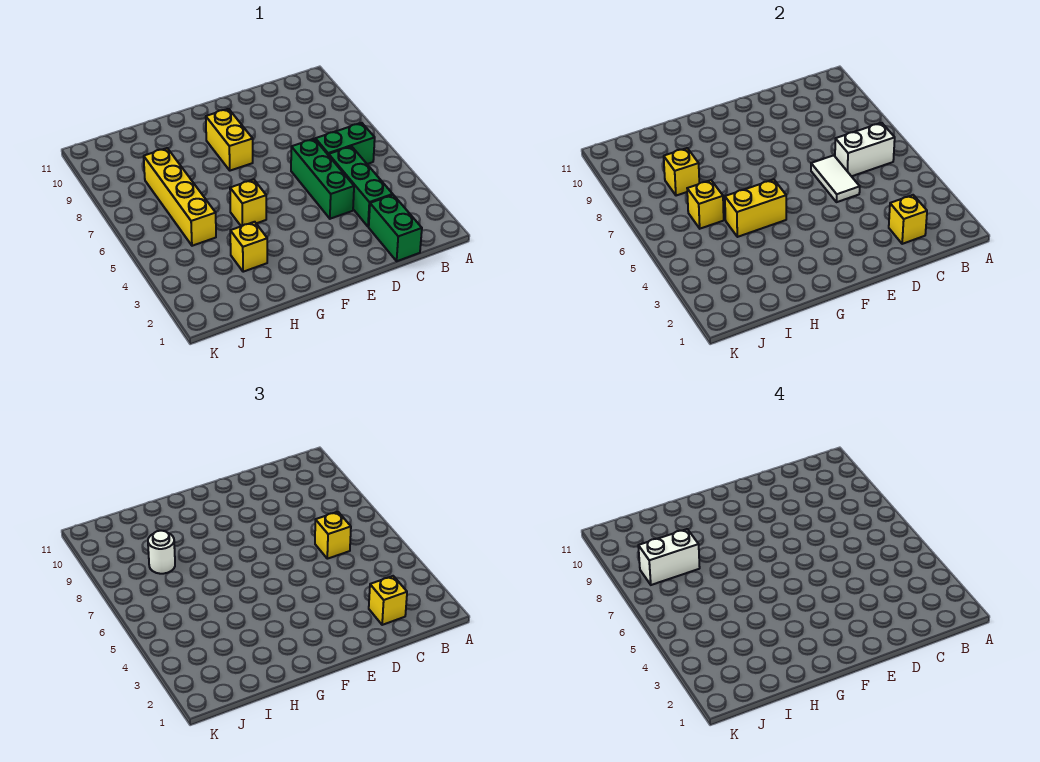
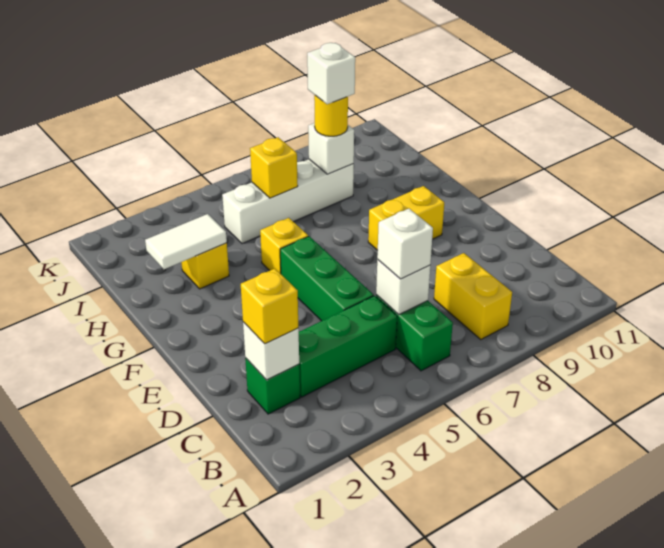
white 1x2 brick [835,123,895,176] -> white 1x1 brick [376,260,430,315]
green 1x2 brick [369,195,422,261] -> green 1x1 brick [245,358,300,414]
yellow 1x1 brick [889,195,927,244] -> white 1x1 brick [243,322,299,380]
yellow 1x1 brick [315,512,351,559] -> white 1x1 brick [377,209,433,279]
green 1x3 brick [291,139,354,219] -> green 1x3 brick turned to [280,236,374,321]
white 1x2 tile [811,155,860,202] -> white 1x2 tile moved to [145,214,227,269]
yellow 1x2 brick [725,180,786,237] -> yellow 1x2 brick moved to [434,253,512,339]
yellow 1x4 brick [144,148,216,246] -> white 1x4 brick [222,159,354,244]
yellow 1x1 brick [664,148,699,196] -> white 1x1 brick [308,123,354,174]
white 1x1 round brick [148,531,175,574] -> yellow 1x1 round brick [314,95,348,136]
white 1x2 brick [638,529,700,585] -> white 1x1 brick [307,43,355,104]

